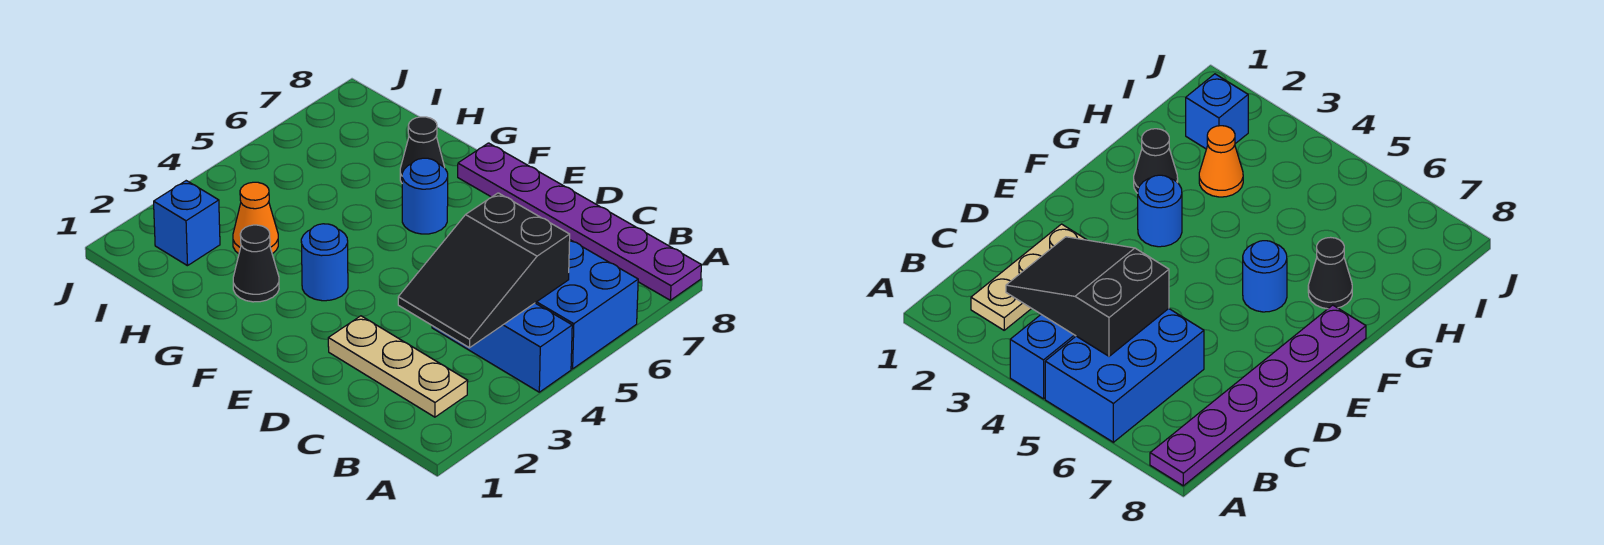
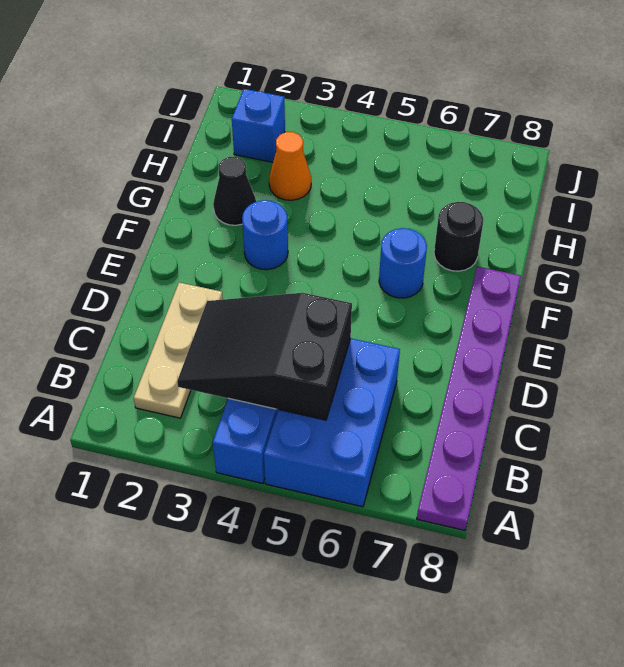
black 1x1 cone [400,117,445,183] -> black 1x1 round brick [434,202,483,271]

